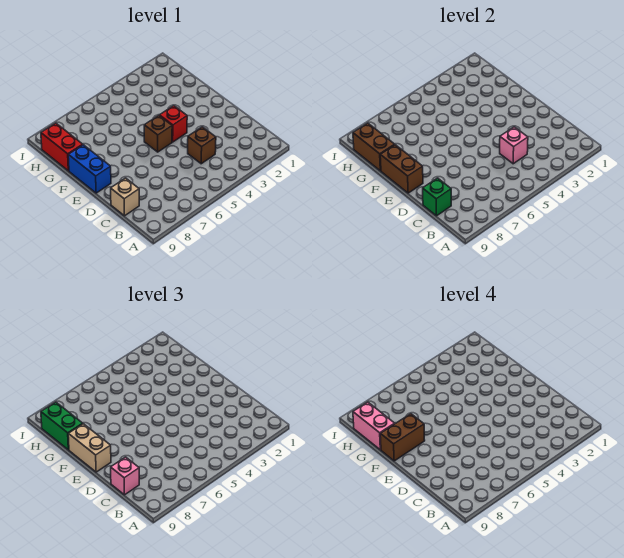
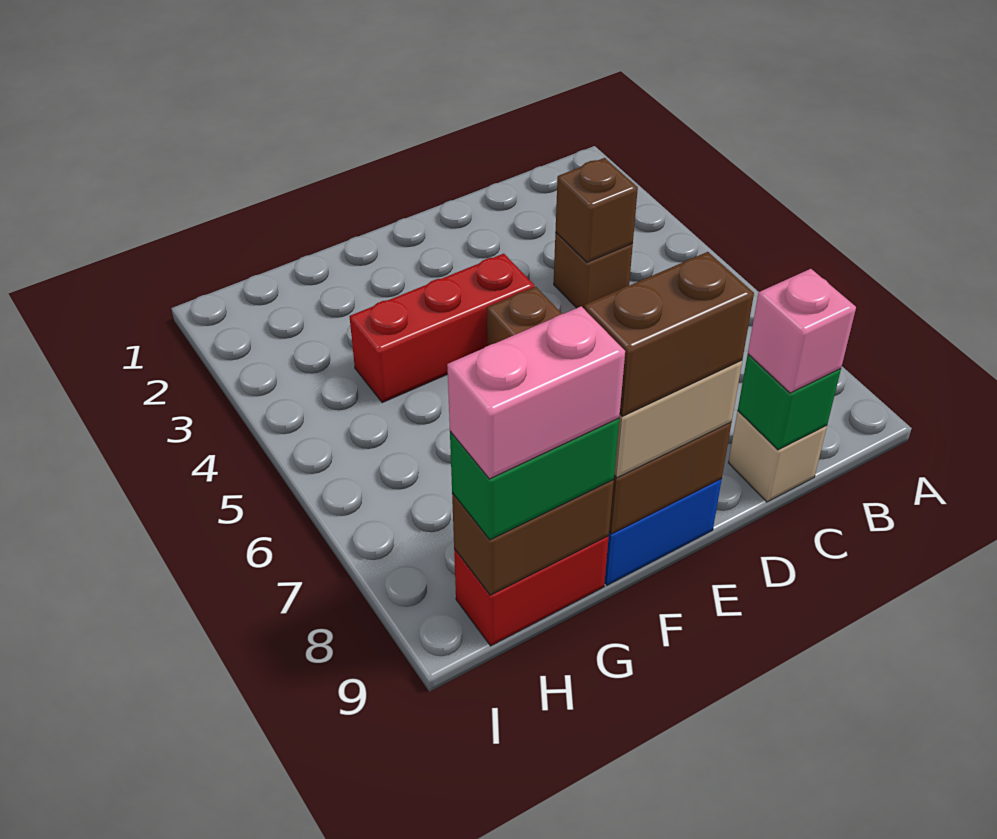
pink 1x1 brick [500,127,528,164] -> brown 1x1 brick [555,158,638,262]
red 1x1 brick [159,106,187,142] -> red 1x3 brick [349,254,534,403]
brown 1x2 brick [380,414,425,461] -> brown 1x2 brick turned to [584,252,754,416]

